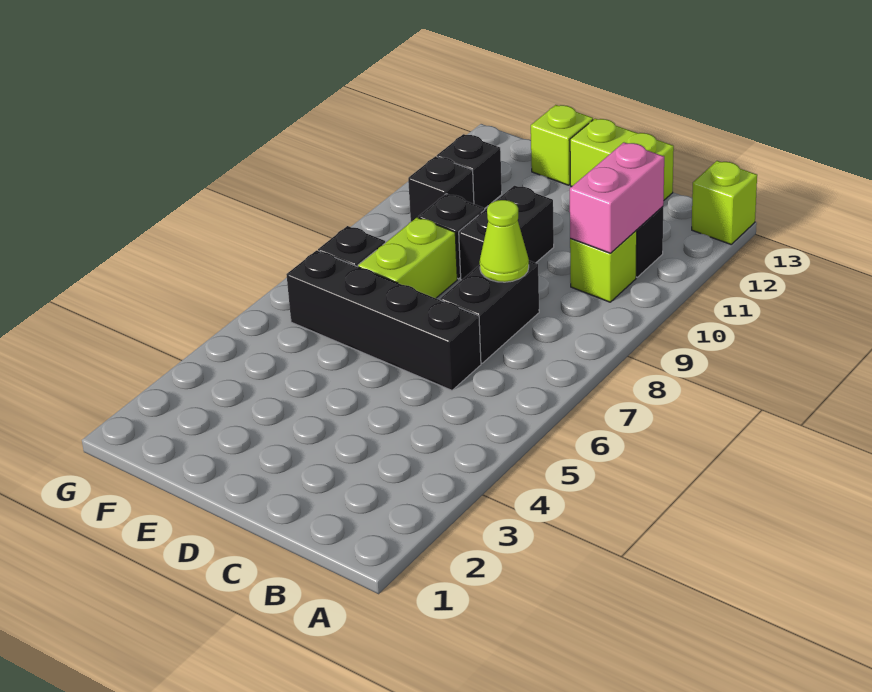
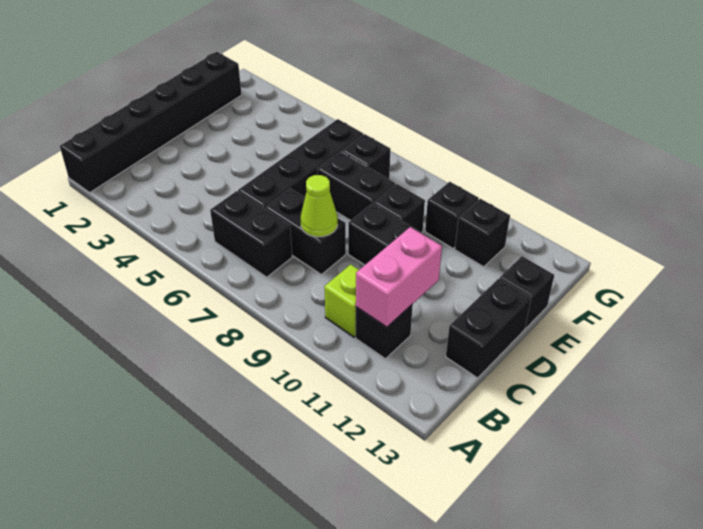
none -> black 1x6 brick [60,52,242,192]
lime 1x1 brick [692,161,757,244] -> none
none -> black 1x2 brick [210,191,292,277]
pink 1x2 brick [570,143,664,253] -> pink 1x2 brick turned to [356,227,442,327]
lime 1x2 brick [570,119,674,200] -> black 1x2 brick [446,279,531,378]
lime 1x2 brick [358,217,457,298] -> black 1x2 brick [317,151,395,221]
lime 1x1 brick [531,105,593,185] -> black 1x1 brick [499,256,554,328]

